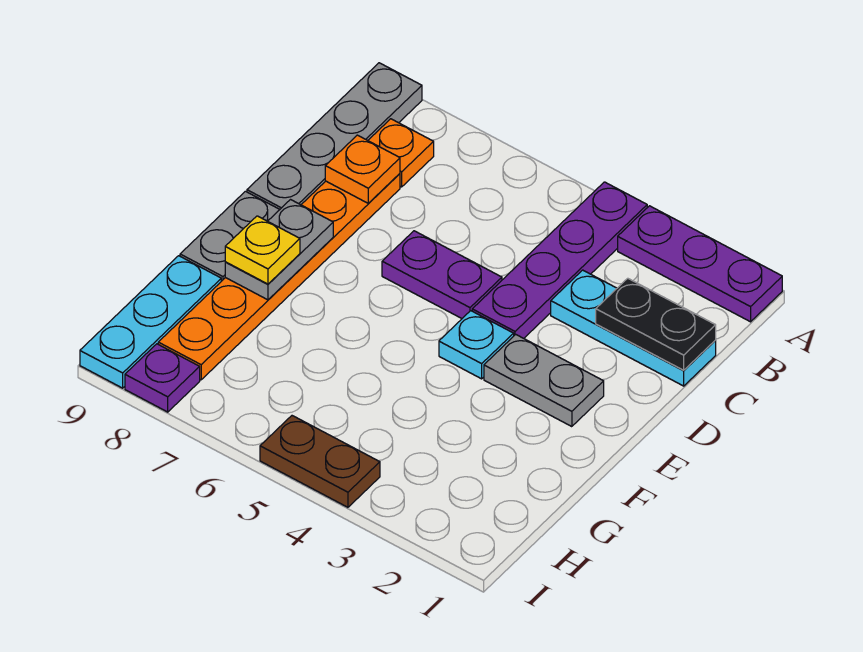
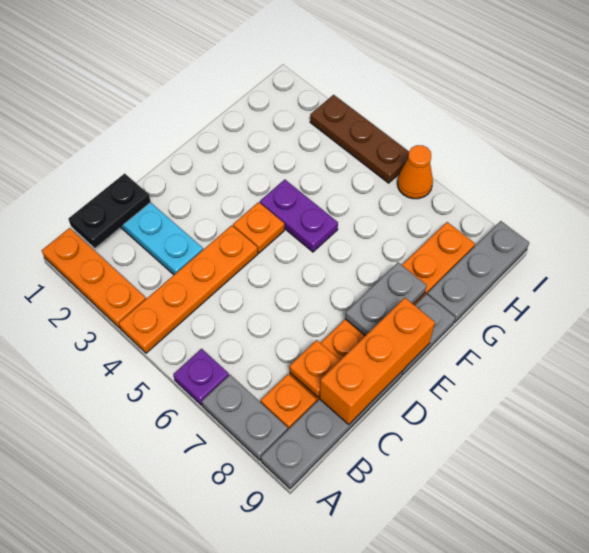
purple 1x3 plate [618,206,782,322] -> orange 1x3 plate [42,228,146,328]
purple 1x4 plate [472,182,647,338] -> orange 1x4 plate [119,225,258,353]
black 1x2 plate [596,278,716,370] -> black 1x2 plate turned to [68,173,151,248]
none -> orange 1x3 brick [319,298,435,425]
purple 1x2 plate [382,231,502,318] -> purple 1x2 plate moved to [260,180,338,252]
grey 1x2 plate [484,335,604,427] -> grey 1x2 plate moved to [202,375,288,460]
cyan 1x1 plate [439,311,514,379] -> orange 1x1 plate [233,202,284,253]
yellow 1x1 plate [225,216,300,284] -> none
cyan 1x3 plate [80,256,221,388] -> grey 1x3 plate [427,221,529,322]
brown 1x2 plate [260,416,380,507] -> brown 1x3 plate [310,95,409,183]
none -> orange 1x1 cone [397,145,433,199]
purple 1x1 plate [125,344,200,412] -> purple 1x1 plate moved to [173,349,229,405]

